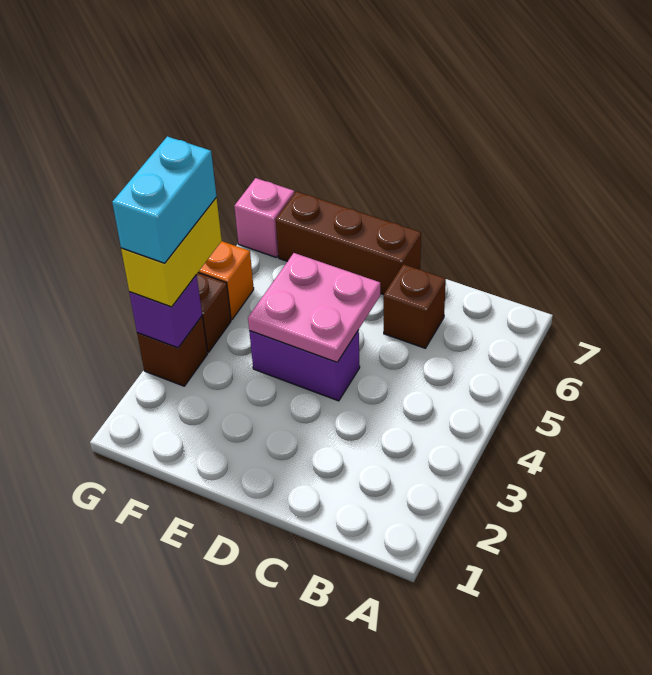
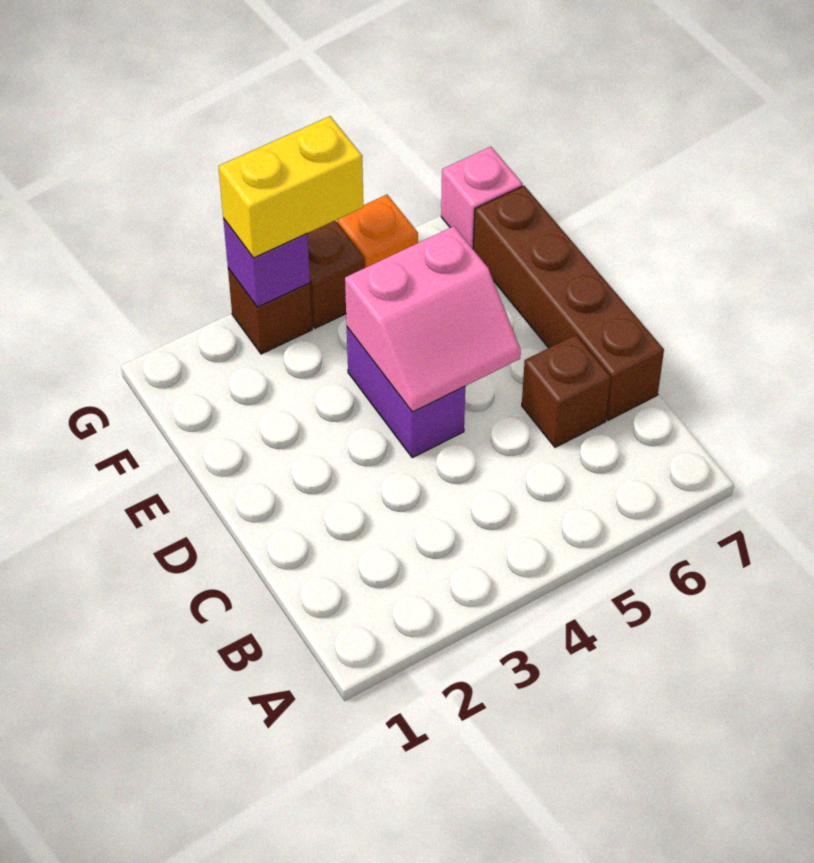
pink 2x2 plate [248,253,380,362] -> pink 2x2 slope [345,226,521,412]
brown 1x3 brick [276,191,421,295] -> brown 1x4 brick [473,186,664,420]
cyan 1x2 brick [112,136,217,263] -> none

